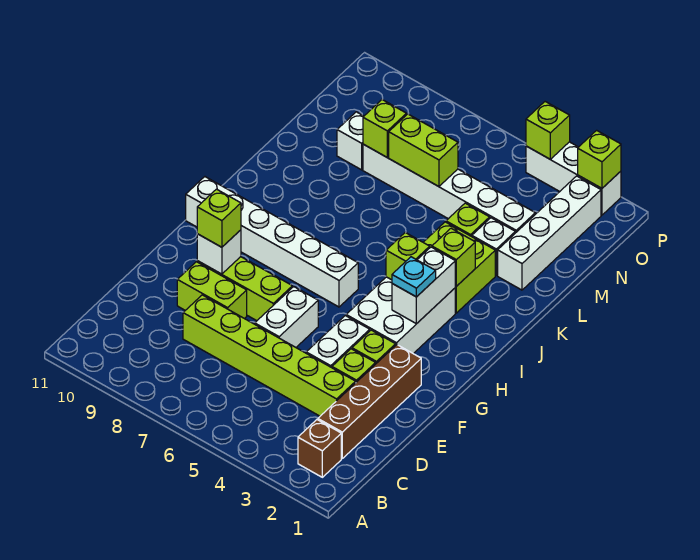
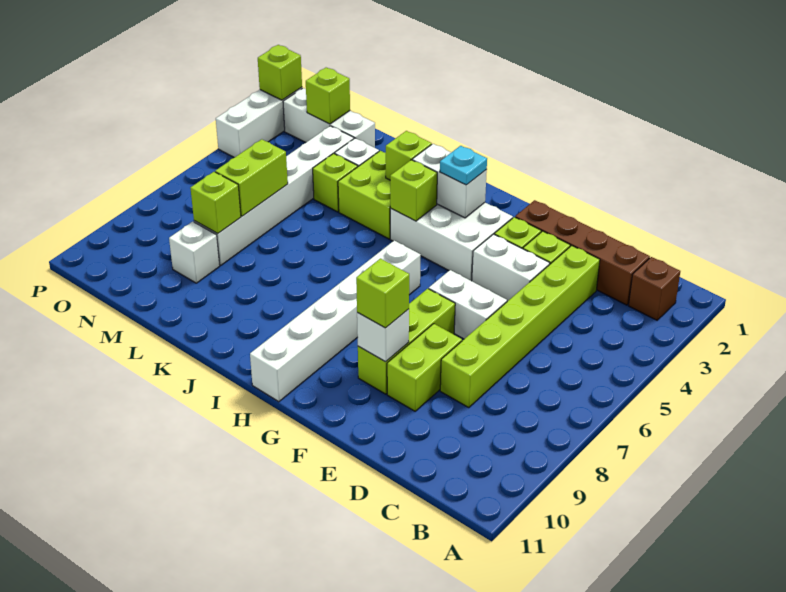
white 1x4 brick [498,176,601,290] -> white 1x3 brick [283,88,375,148]
lime 1x1 brick [526,102,570,160] -> lime 1x1 brick moved to [306,68,350,124]

